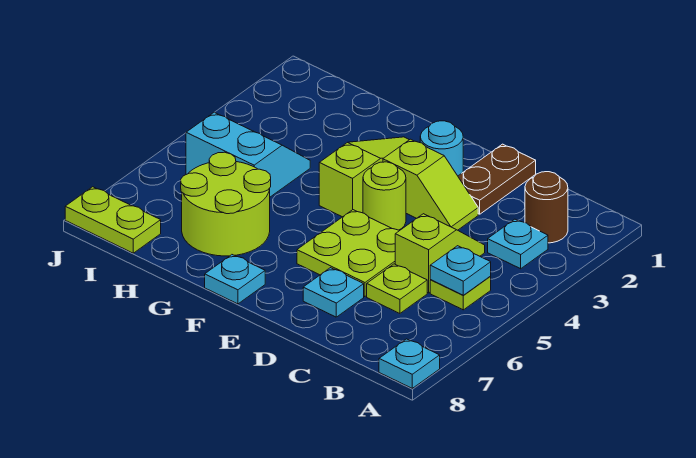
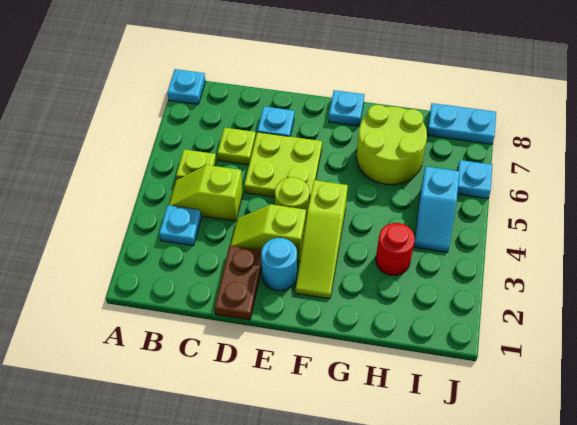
brown 1x1 round brick [525,172,568,243] -> none
cyan 1x1 plate [430,246,491,295] -> cyan 1x1 plate moved to [457,160,492,199]
lime 1x2 slope [395,214,485,293] -> lime 1x2 slope turned to [169,165,243,221]
none -> red 1x1 round brick [376,223,415,275]
cyan 2x2 slope [186,112,310,197] -> cyan 1x2 slope [414,167,459,252]
lime 1x2 plate [65,187,161,253] -> cyan 1x2 plate [427,103,496,144]

